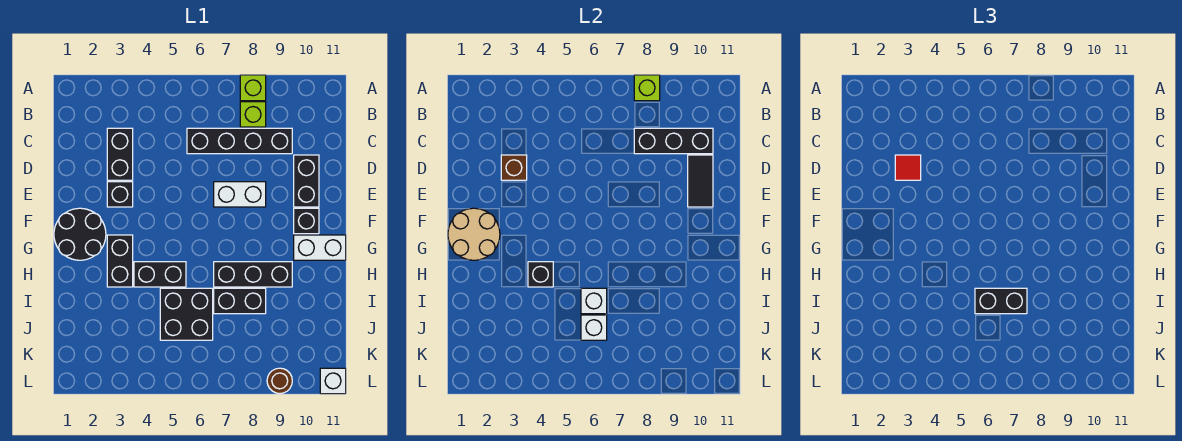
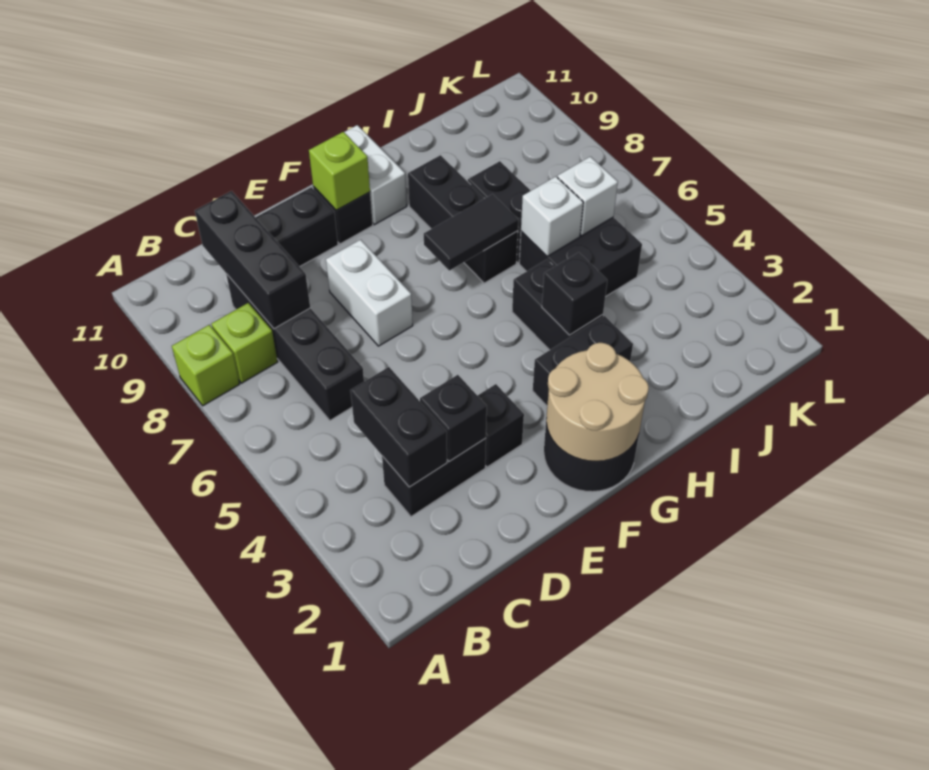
lime 1x1 brick [634,75,660,101] -> lime 1x1 brick moved to [309,132,370,210]
brown 1x1 brick [501,155,527,180] -> black 1x1 brick [420,375,487,461]
red 1x1 tile [895,155,921,180] -> none
black 1x2 tile [688,155,713,207] -> black 1x2 tile moved to [424,194,518,270]
black 1x2 brick [975,288,1027,314] -> black 1x2 brick moved to [350,367,447,487]
brown 1x1 round brick [267,368,292,394] -> none
white 1x1 brick [320,368,346,394] -> none

